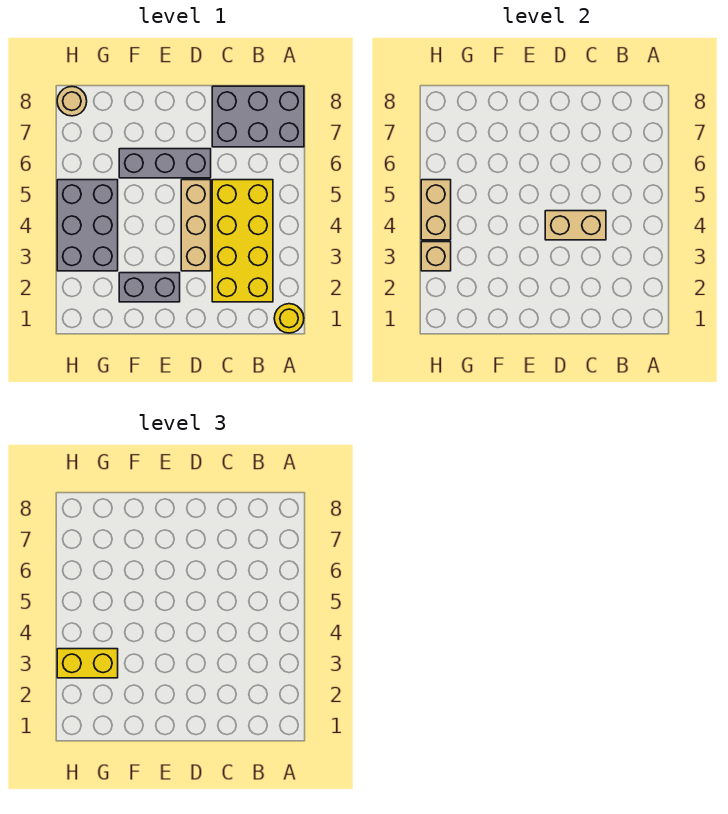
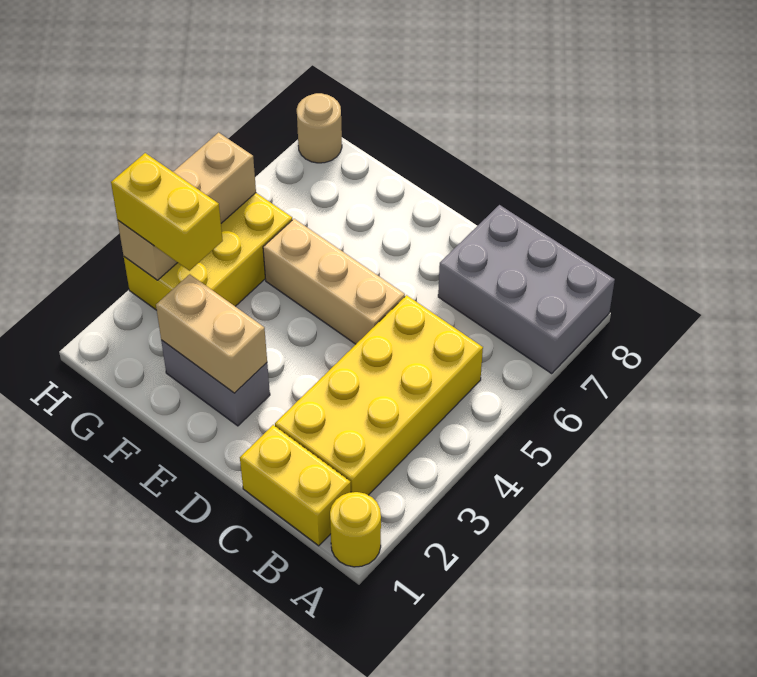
none -> yellow 1x2 brick [240,425,351,546]
tan 1x2 brick [545,211,606,240] -> tan 1x2 brick moved to [156,274,267,393]
tan 1x3 brick [181,180,211,271] -> tan 1x3 brick turned to [263,219,405,344]
grey 1x3 brick [119,149,211,178] -> none
grey 2x3 brick [57,180,118,271] -> yellow 2x3 brick [124,193,292,310]

